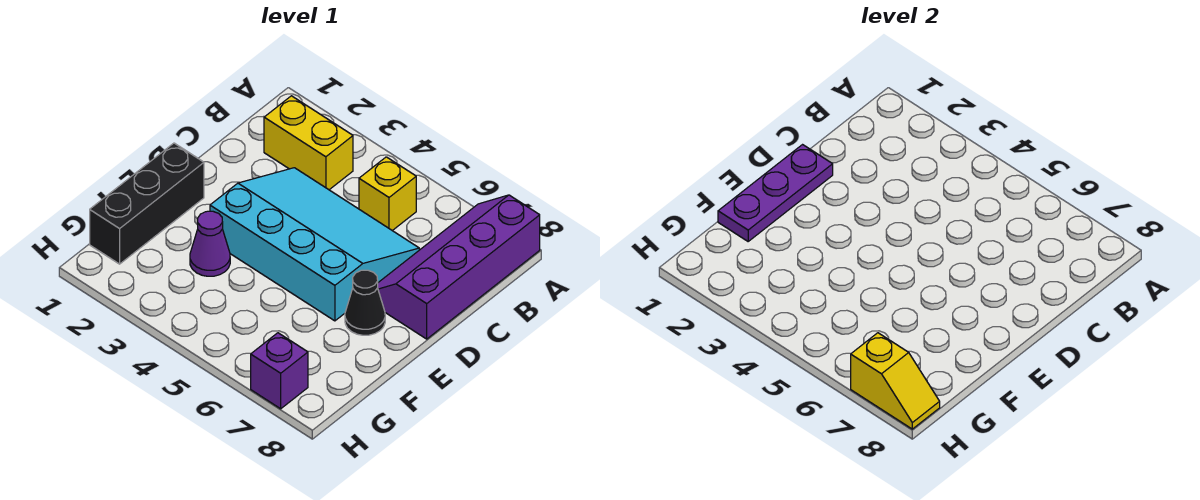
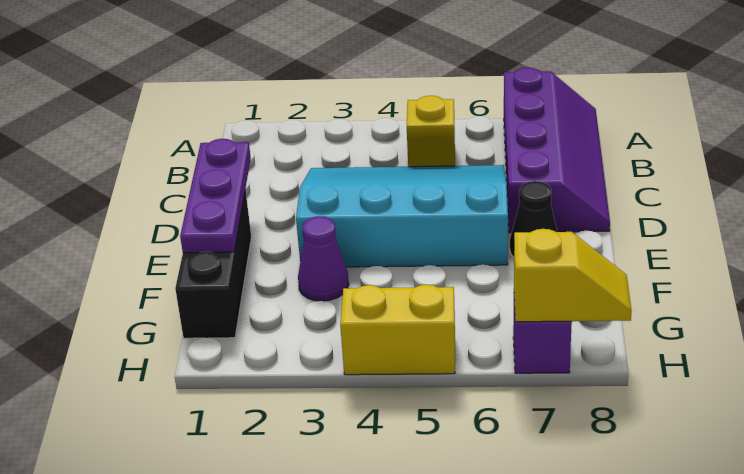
purple 2x4 slope [378,195,540,339] -> purple 2x4 slope turned to [504,68,610,233]
yellow 1x2 brick [264,96,353,190] -> yellow 1x2 brick moved to [340,285,455,375]

